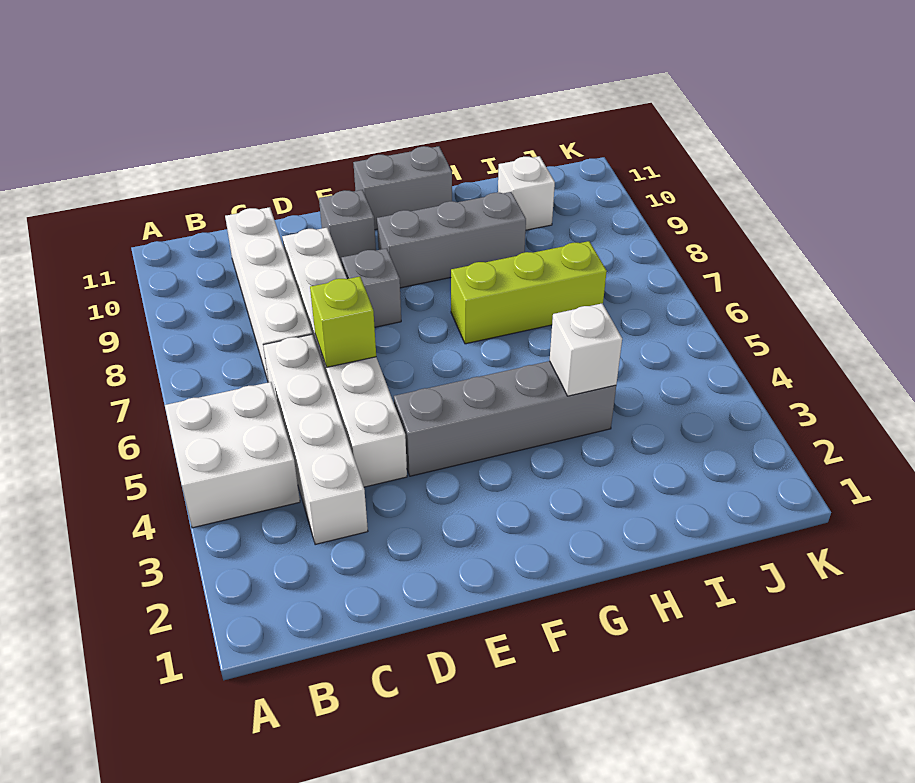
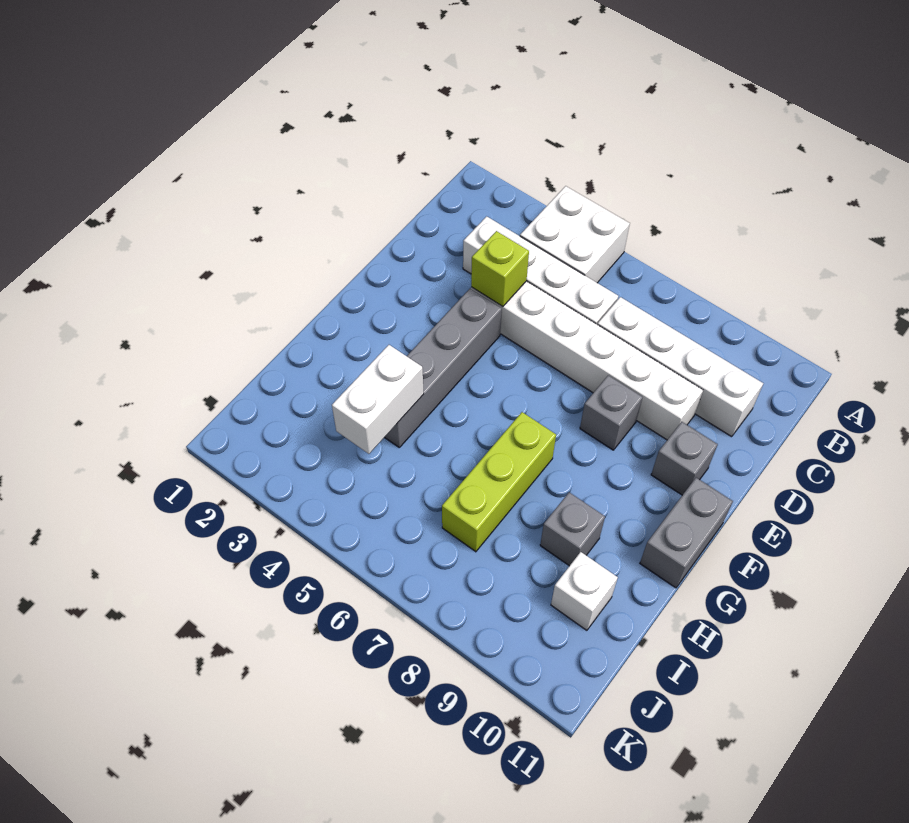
lime 1x1 brick [310,277,376,367] -> lime 1x1 brick moved to [471,231,529,307]
grey 1x3 brick [377,192,526,288] -> grey 1x1 brick [540,492,605,566]
white 1x1 brick [550,304,622,396] -> white 1x2 brick [332,345,424,454]

